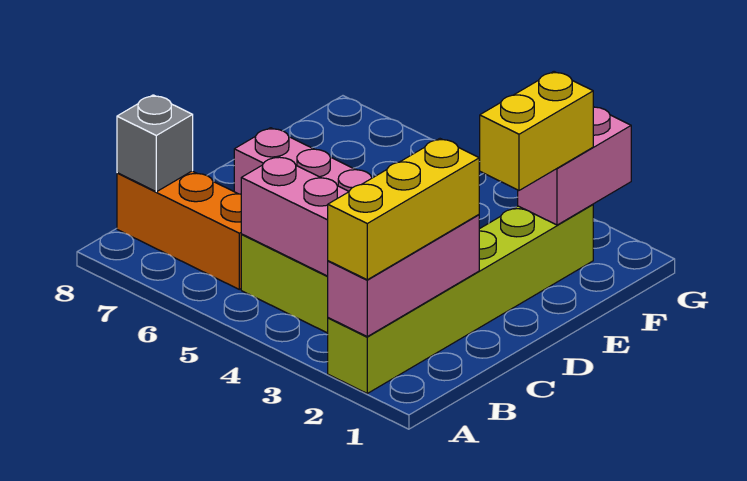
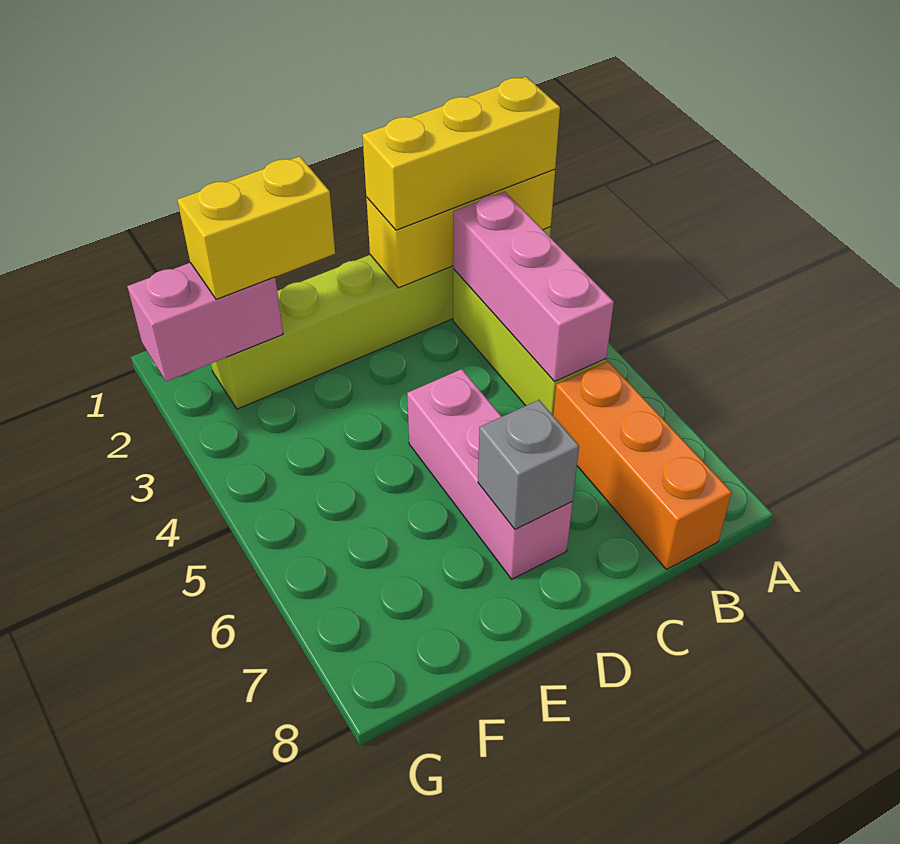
pink 1x3 brick [328,215,479,337] -> yellow 1x3 brick [366,169,555,288]
grey 1x1 brick [117,95,193,192] -> grey 1x1 brick moved to [478,400,579,529]

